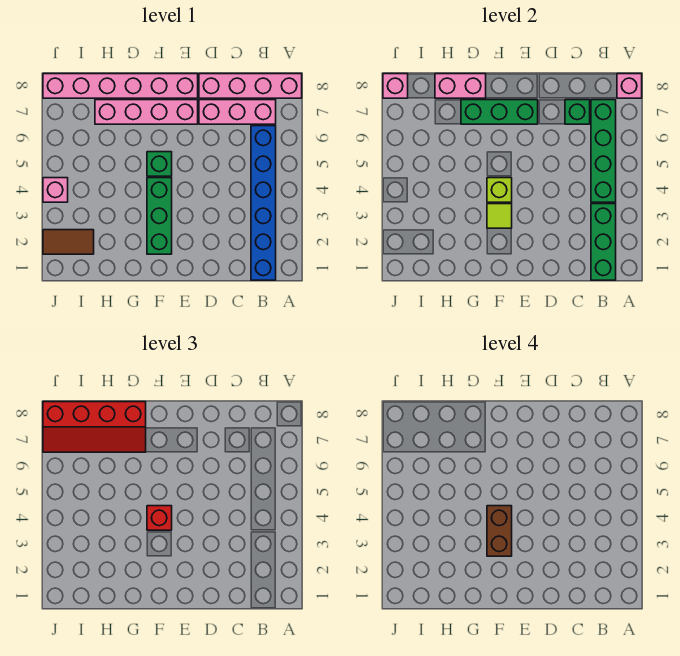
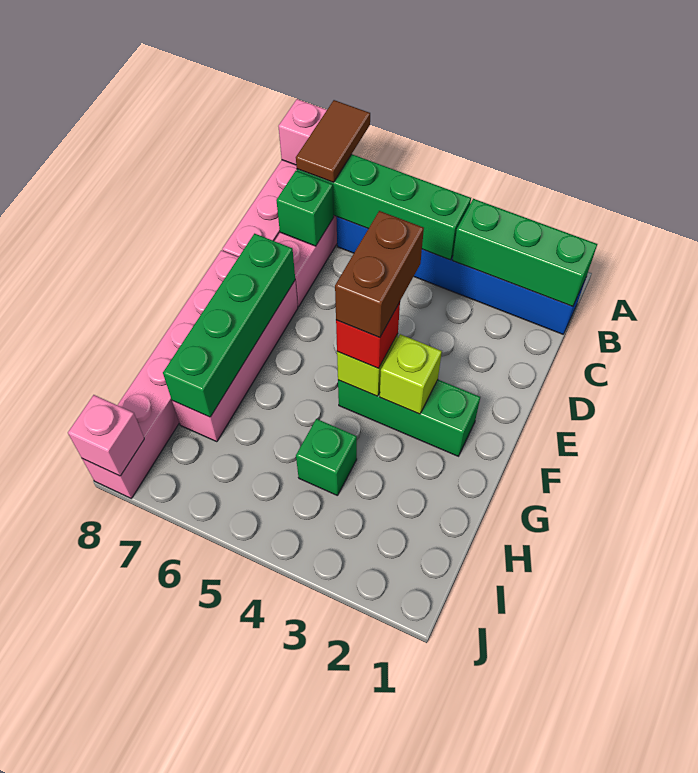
green 1x3 brick [461,100,538,124] -> green 1x4 brick [163,234,295,417]
lime 1x1 tile [487,204,512,228] -> lime 1x1 brick [380,334,442,414]
brown 1x2 brick [487,506,512,556] -> brown 1x2 brick turned to [335,211,424,338]
green 1x1 brick [147,152,172,176] -> green 1x1 brick moved to [296,419,357,496]
red 2x4 slope [43,402,146,452] -> none
pink 1x2 brick [435,74,486,98] -> none
brown 1x2 tile [43,230,94,254] -> brown 1x2 tile moved to [296,100,370,182]
pink 1x1 brick [43,178,68,202] -> none

